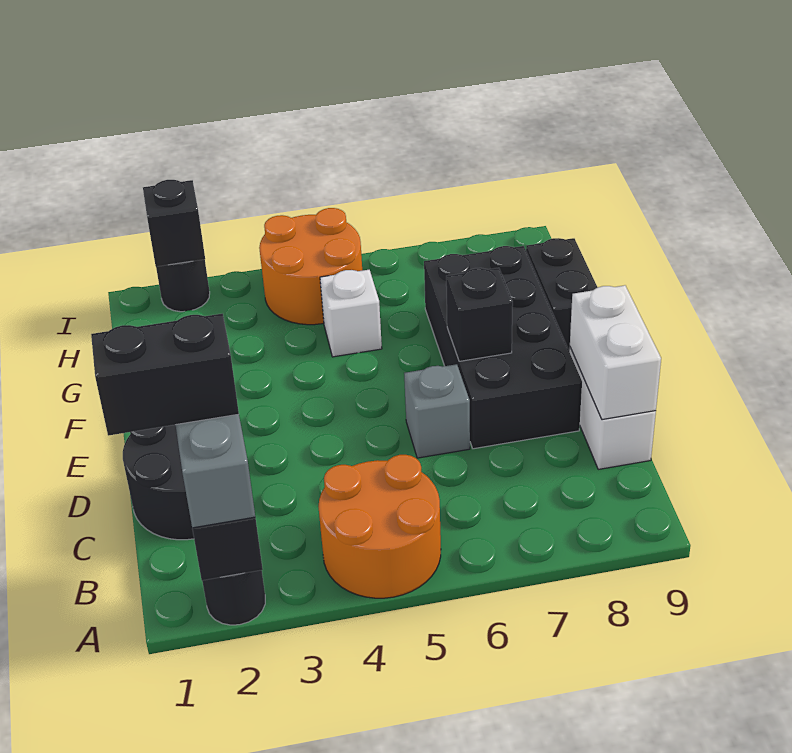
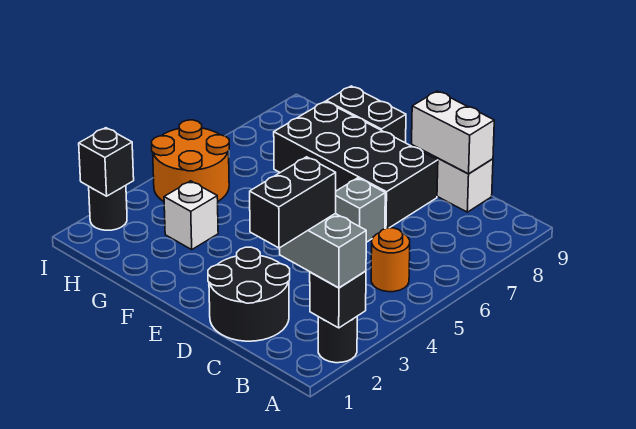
orange 2x2 round brick [318,455,441,598] -> orange 1x1 round brick [371,228,410,292]
black 1x1 brick [446,268,513,361] -> none
white 1x1 brick [320,270,382,357] -> white 1x1 brick moved to [164,181,218,249]

